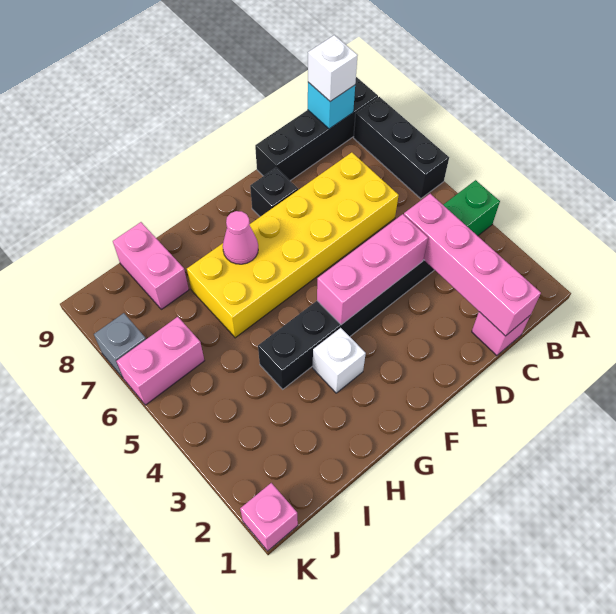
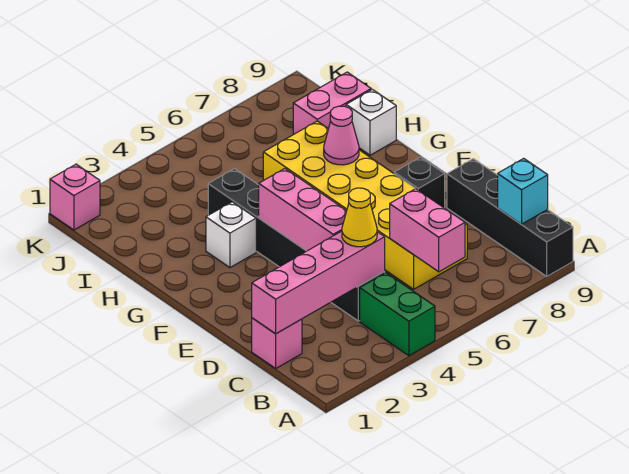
black 1x3 brick [354,97,449,199] -> none
white 1x1 brick [308,35,358,101] -> white 1x1 brick moved to [346,89,396,155]
none -> yellow 1x1 cone [342,188,377,247]
pink 1x2 brick [117,317,205,405] -> pink 1x2 brick moved to [390,189,465,272]
grey 1x1 brick [94,313,146,378] -> none

